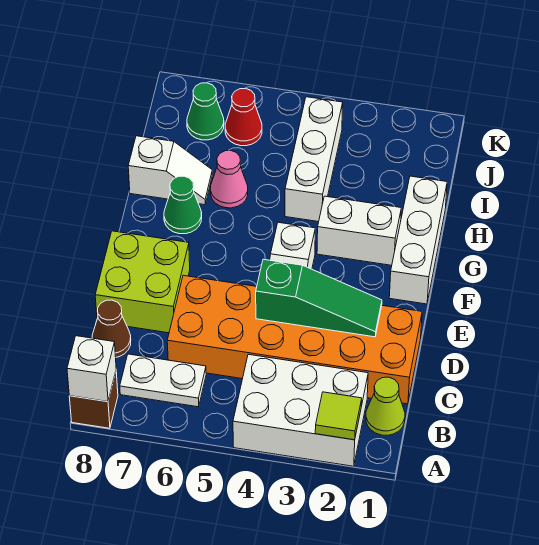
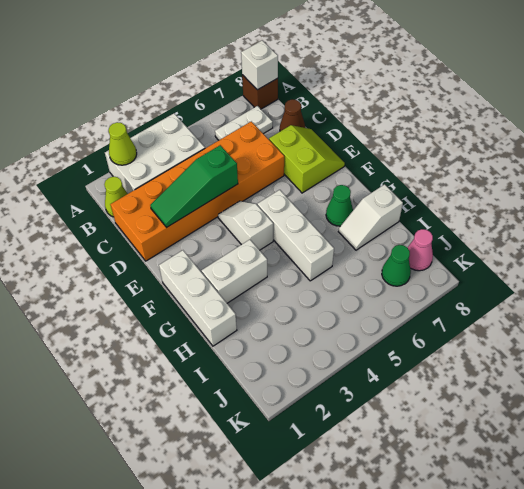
lime 1x1 tile [315,392,362,440] -> lime 1x1 cone [109,122,137,165]
lime 2x2 brick [95,231,190,333] -> lime 2x2 slope [269,125,345,193]
white 1x3 brick [285,97,343,222] -> white 1x3 brick moved to [257,190,334,281]
pink 1x1 cone [210,150,248,208] -> pink 1x1 cone moved to [408,229,433,271]
red 1x1 cone [225,88,262,146] -> none

